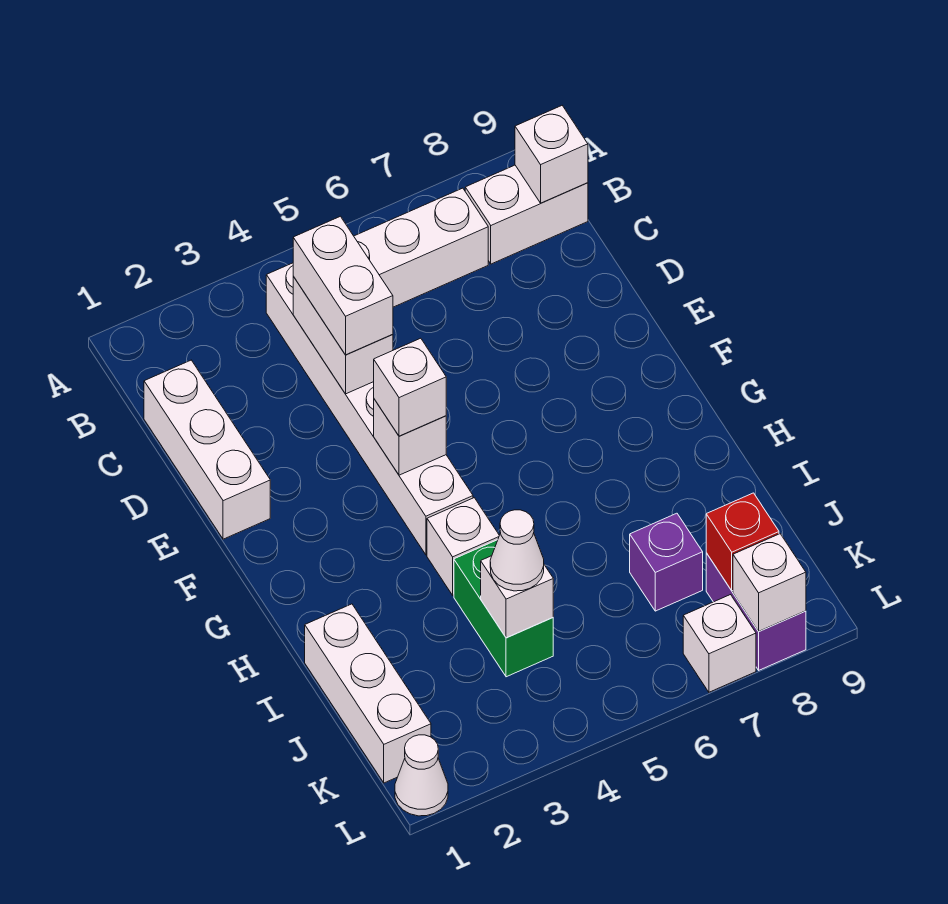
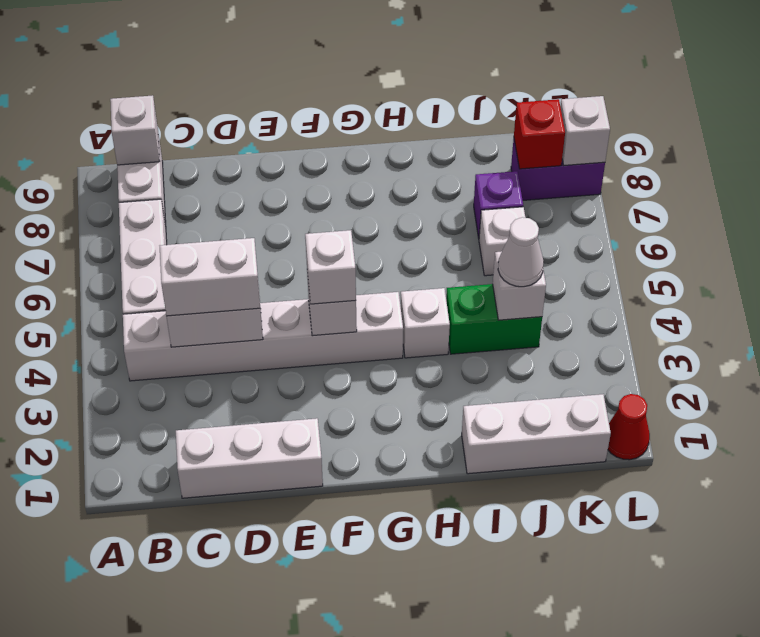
white 1x1 cone [395,735,448,816] -> red 1x1 cone [608,394,650,460]
white 1x1 brick [683,595,756,692] -> white 1x1 brick moved to [479,207,525,276]

